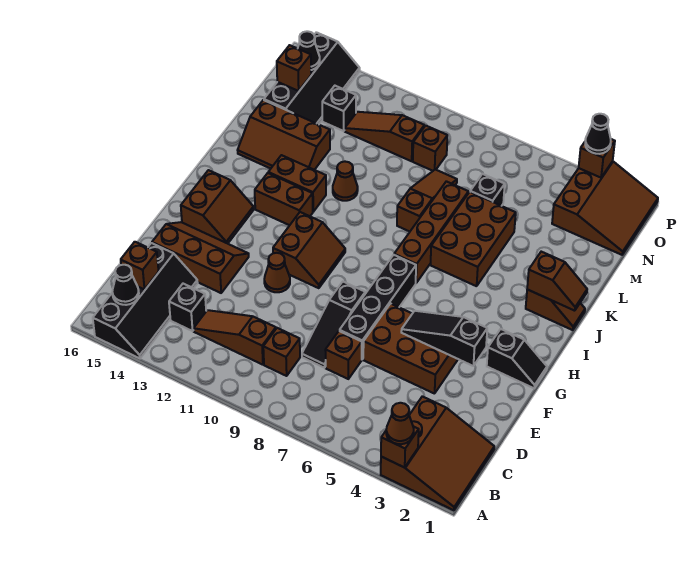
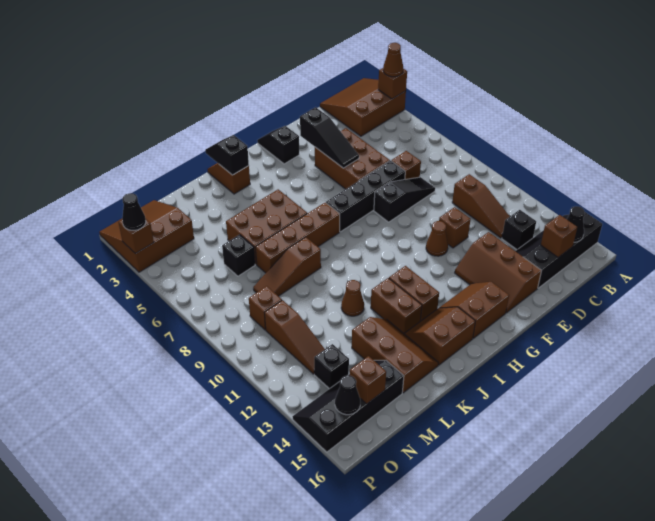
brown 1x1 brick [263,328,300,376] -> brown 1x1 brick moved to [439,207,471,248]
brown 2x2 slope [273,212,345,288] -> brown 2x2 slope moved to [405,307,475,365]
brown 1x2 slope [527,252,587,311] -> black 1x2 slope [205,135,249,175]

